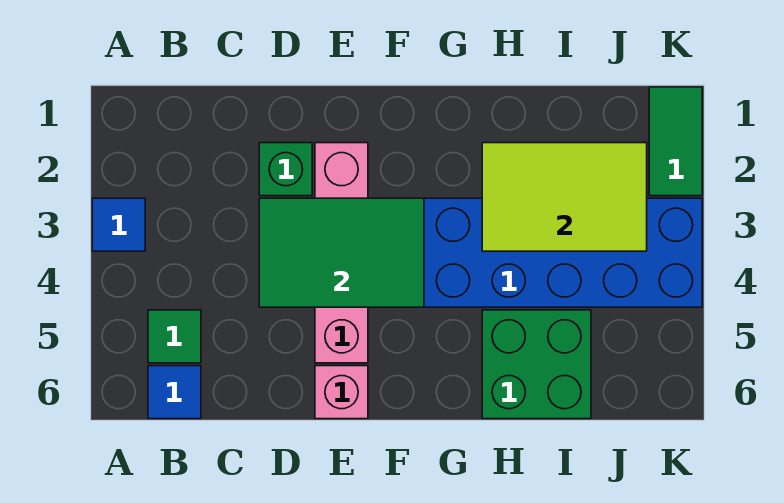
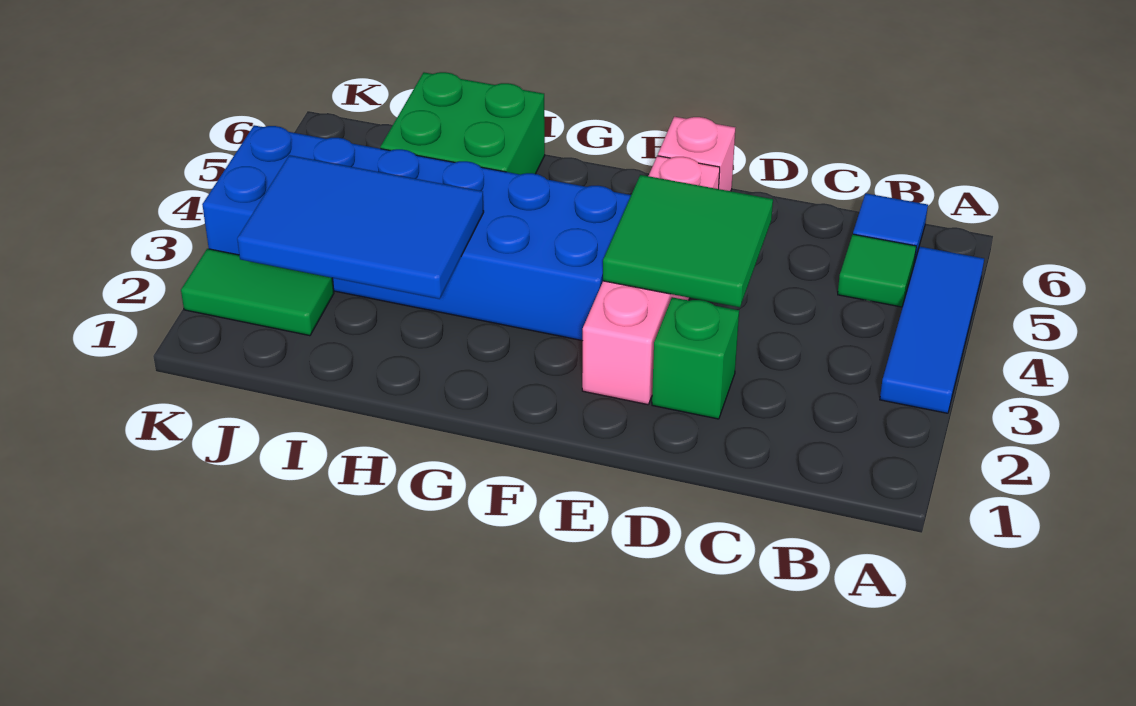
blue 1x1 tile [92,198,145,251] -> blue 1x3 tile [880,247,984,413]
green 2x3 tile [259,198,424,307] -> green 2x2 tile [603,175,773,307]
lime 2x3 tile [482,143,647,251] -> blue 2x3 tile [237,155,484,299]
green 1x2 tile [649,87,702,196] -> green 1x2 tile turned to [181,249,334,336]

